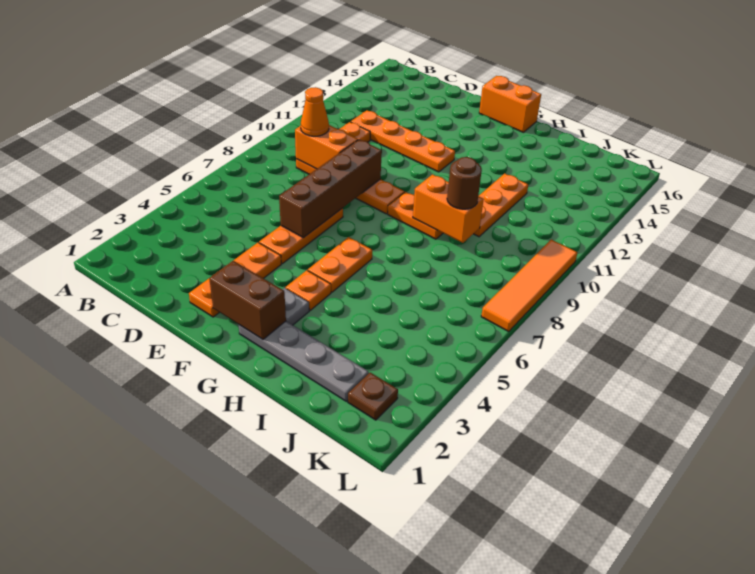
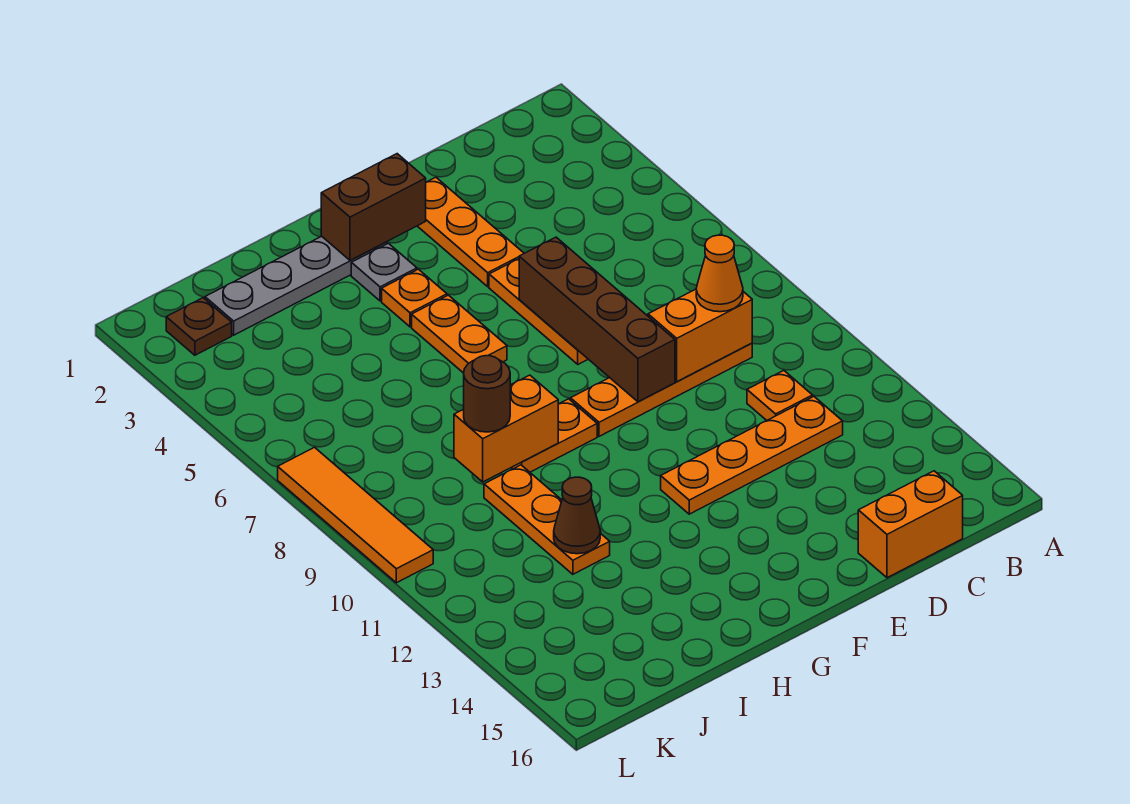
orange 1x2 brick [479,76,541,132] -> orange 1x2 brick moved to [858,471,963,578]
none -> brown 1x1 cone [554,477,600,554]

